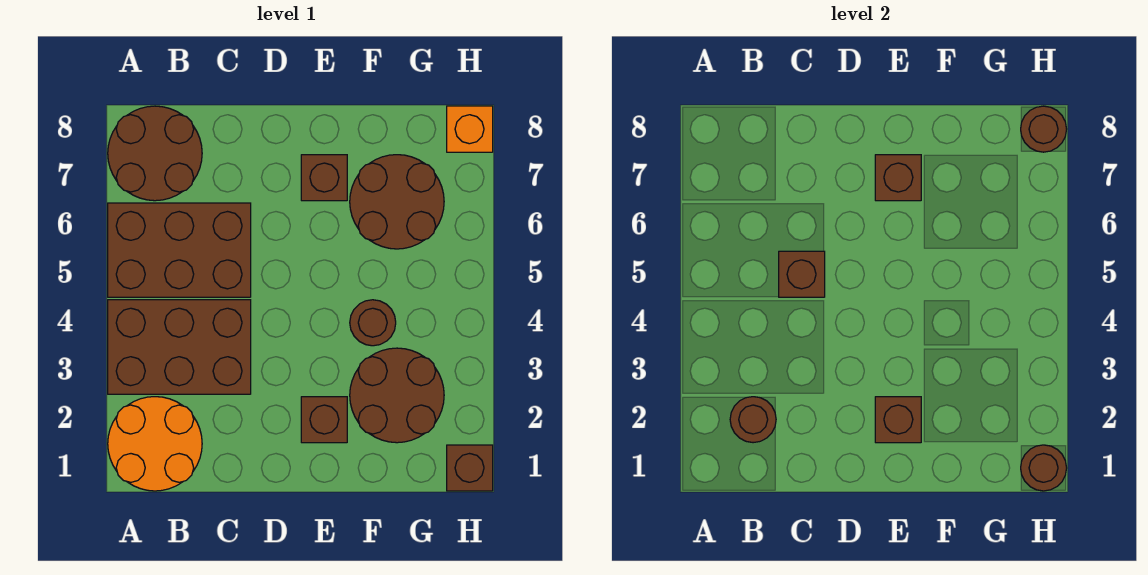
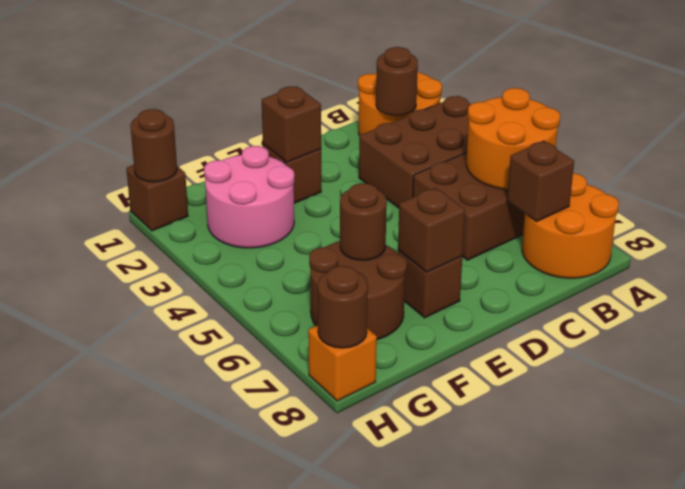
none -> orange 2x2 round brick [466,88,560,190]
brown 2x2 round brick [108,106,202,201] -> orange 2x2 round brick [522,173,619,278]
brown 1x1 brick [779,251,825,297] -> brown 1x1 brick moved to [507,141,574,222]
brown 2x2 round brick [350,348,444,443] -> pink 2x2 round brick [204,146,294,248]
brown 1x1 round brick [350,300,396,346] -> brown 1x1 round brick moved to [340,183,387,260]

